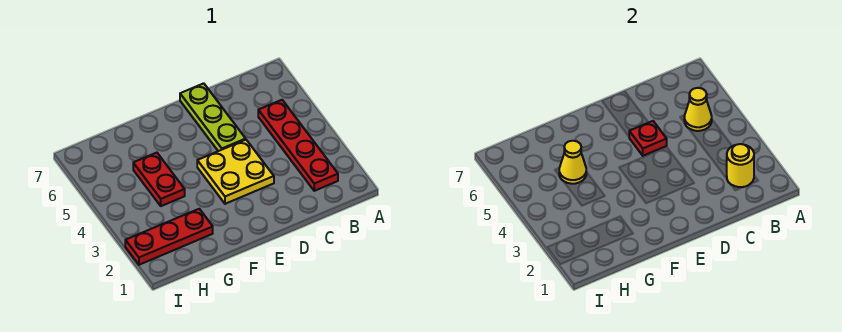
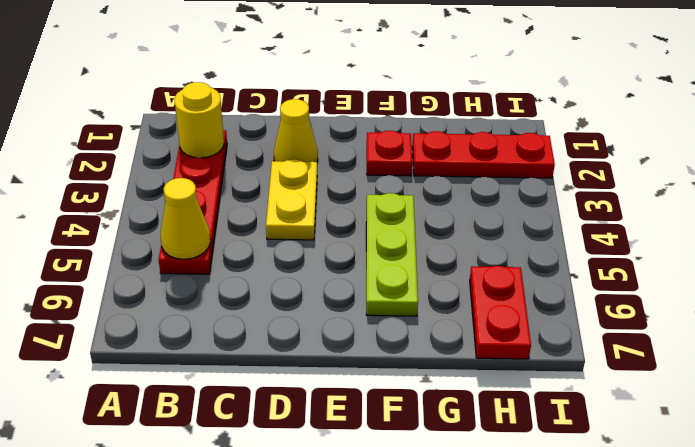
yellow 2x2 plate [197,140,274,204] -> yellow 1x2 plate [266,159,317,240]
lime 1x3 plate [180,83,246,151] -> lime 1x3 plate moved to [366,193,418,316]
red 1x1 plate [629,121,667,156] -> red 1x1 plate moved to [367,131,412,176]
red 1x2 plate [133,153,185,206] -> red 1x2 plate moved to [470,266,531,359]
yellow 1x1 cone [559,141,586,184] -> yellow 1x1 cone moved to [274,99,318,162]

